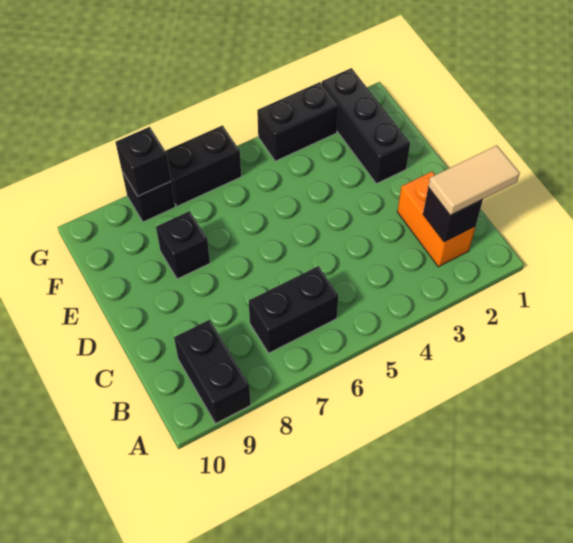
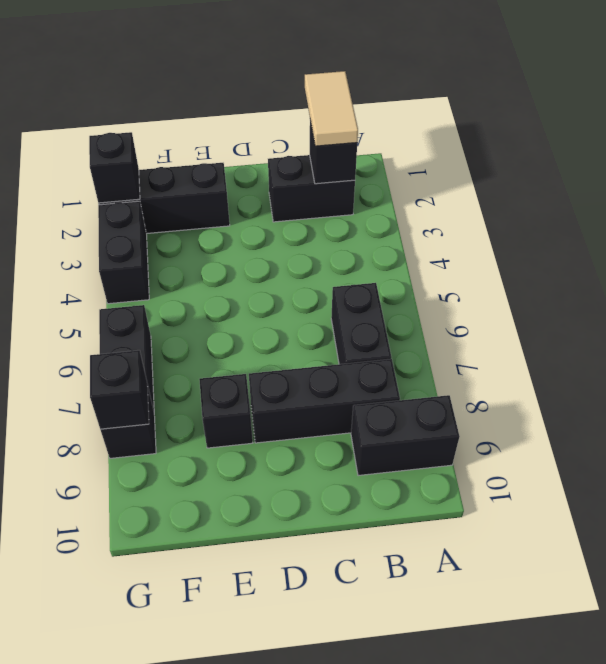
orange 1x2 brick [397,171,475,267] -> black 1x2 brick [268,155,355,222]
none -> black 1x3 brick [249,359,400,443]
none -> black 1x1 brick [89,132,140,203]

